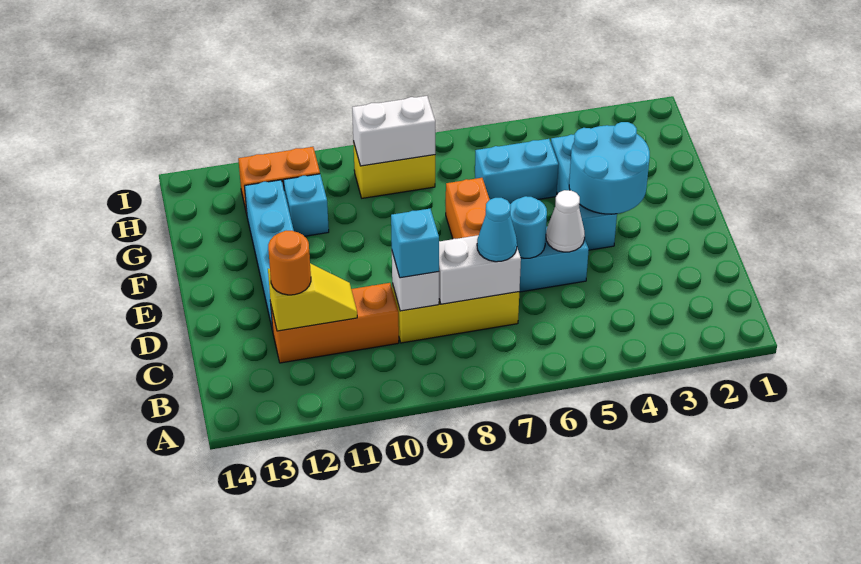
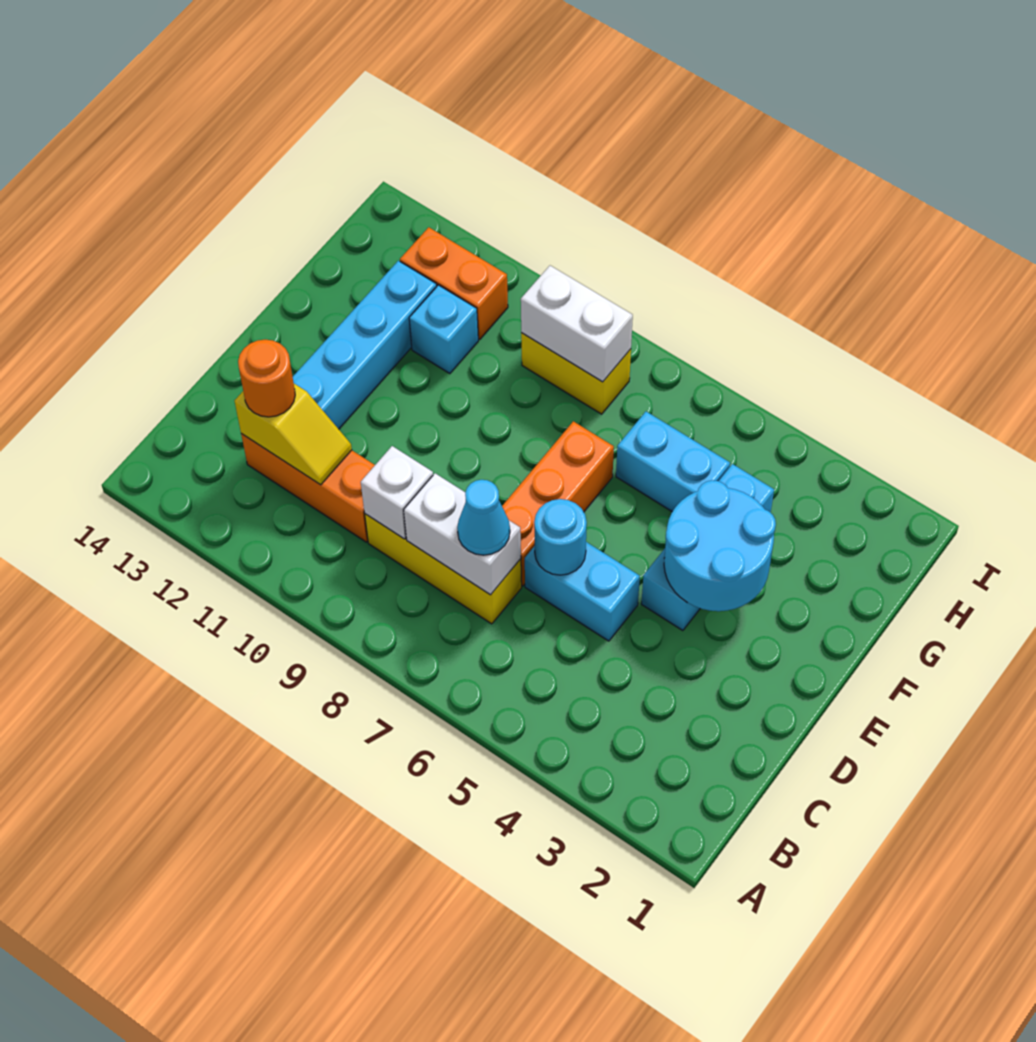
cyan 1x1 brick [391,208,439,278] -> none
white 1x1 cone [546,190,585,252] -> none

